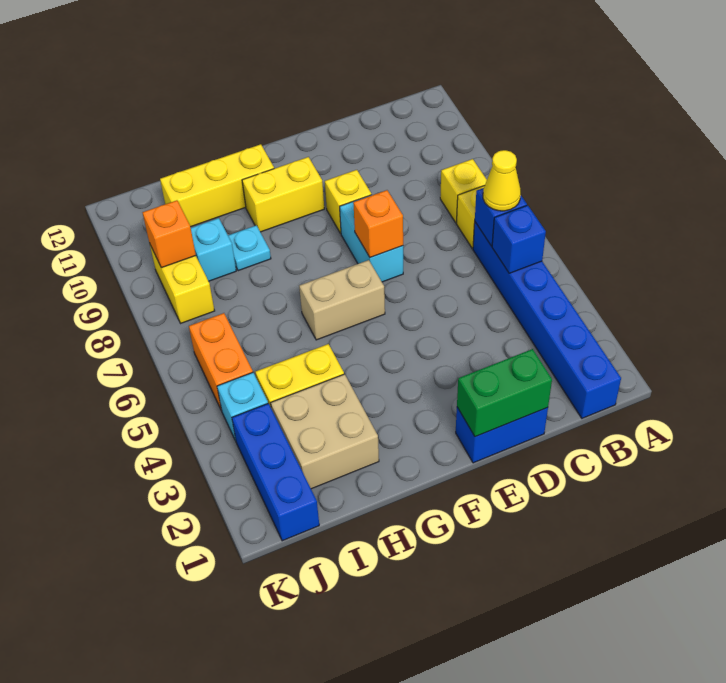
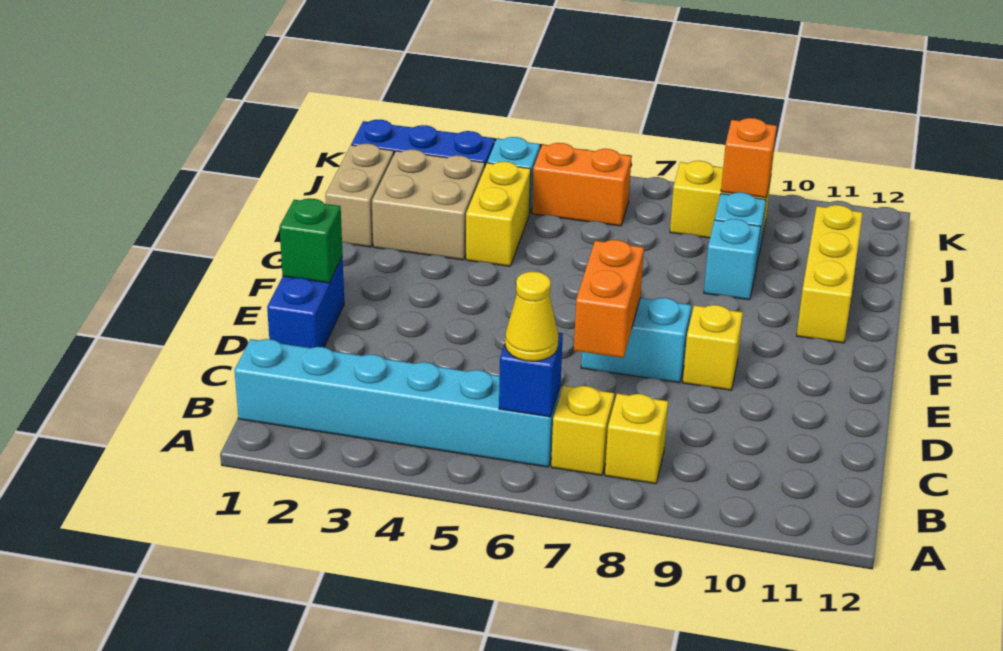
blue 1x6 brick [473,222,621,418] -> cyan 1x6 brick [235,339,561,467]
blue 1x1 brick [492,205,546,273] -> none
green 1x2 brick [457,349,552,437] -> green 1x1 brick [279,198,343,283]
orange 1x1 brick [353,190,403,258] -> orange 1x2 brick [574,240,644,358]
tan 1x2 brick [299,260,385,340] -> tan 1x2 brick moved to [325,144,394,247]
yellow 1x2 brick [242,157,324,232] -> none
cyan 1x1 plate [228,225,271,271] -> cyan 1x1 brick [704,219,761,300]

